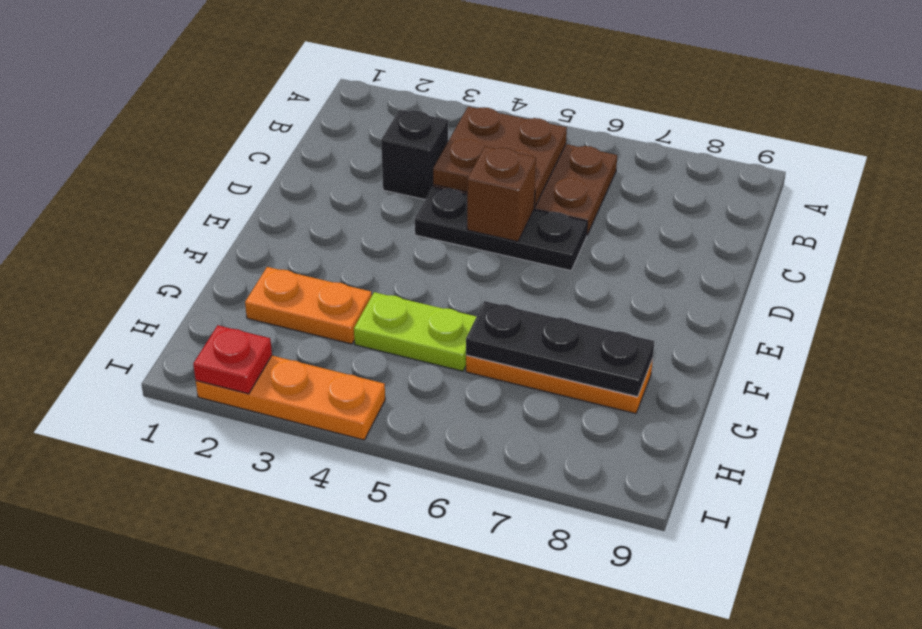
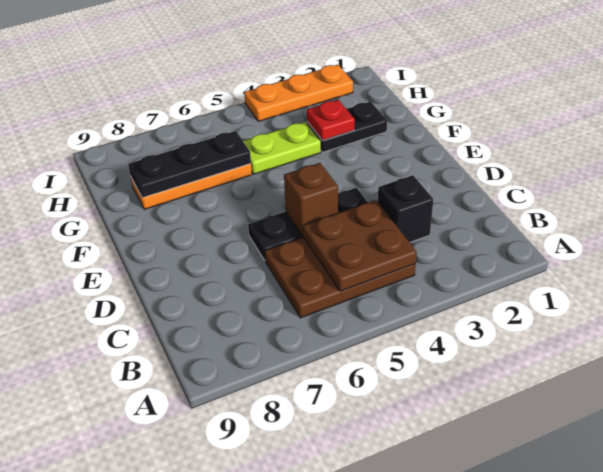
orange 1x2 plate [245,267,372,344] -> black 1x2 plate [307,102,387,152]
red 1x1 plate [193,325,272,394] -> red 1x1 plate moved to [307,100,355,141]

